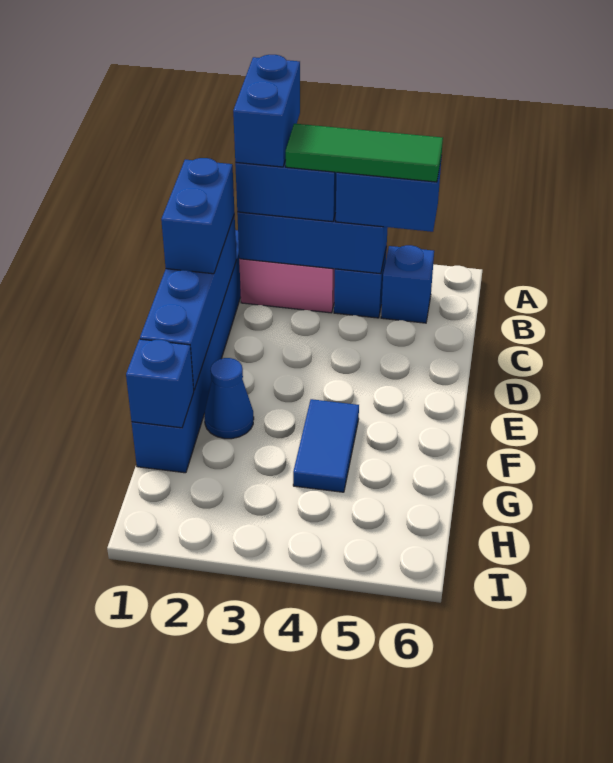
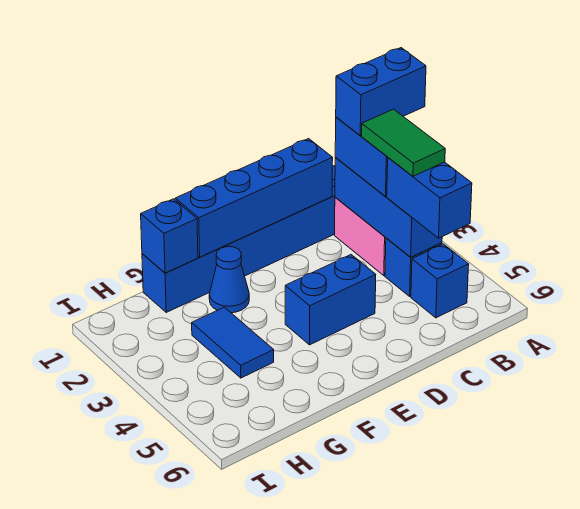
green 1x3 tile [286,124,443,182] -> green 1x2 tile [362,109,445,176]
blue 1x2 brick [161,158,235,274] -> blue 1x2 brick moved to [285,255,376,345]
blue 1x2 tile [293,399,359,492] -> blue 1x2 tile turned to [192,307,274,378]

